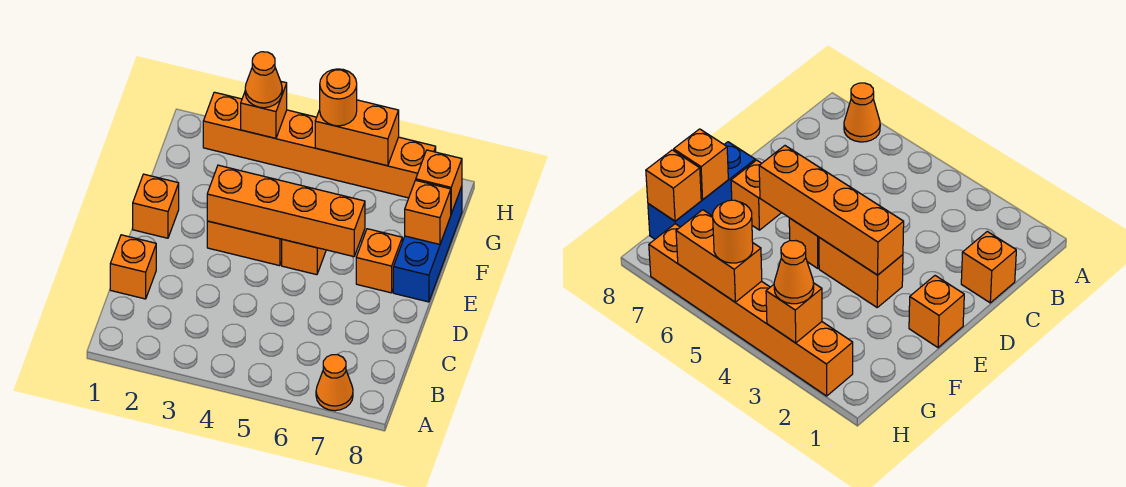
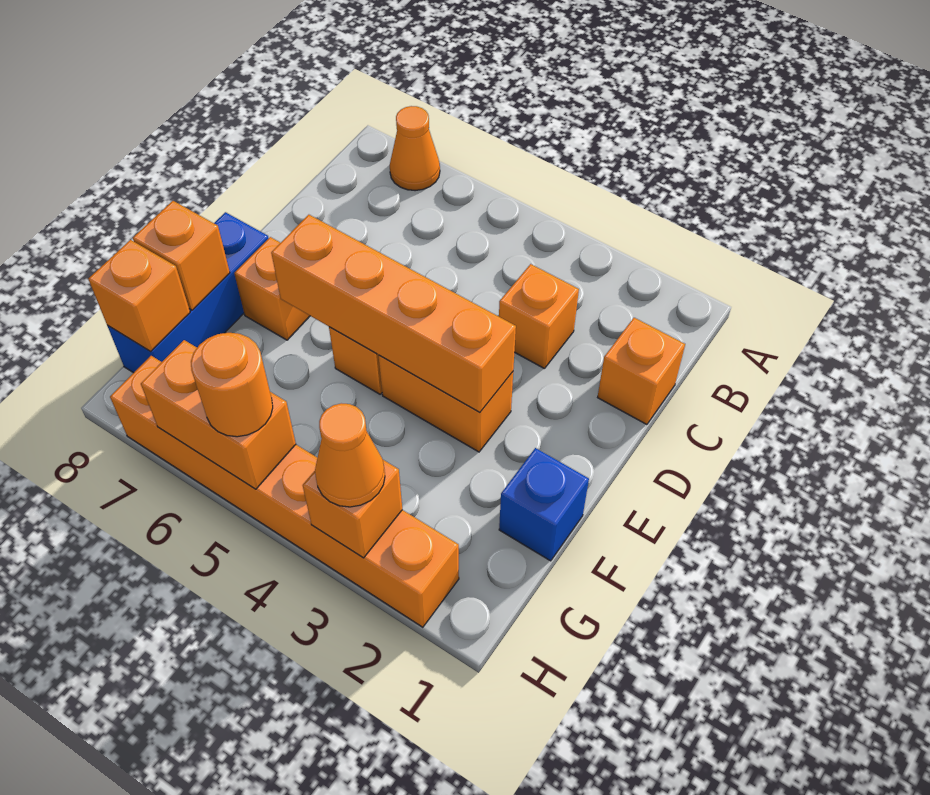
orange 1x1 brick [133,174,179,238] -> orange 1x1 brick moved to [499,264,579,369]
none -> blue 1x1 brick [499,448,589,561]

